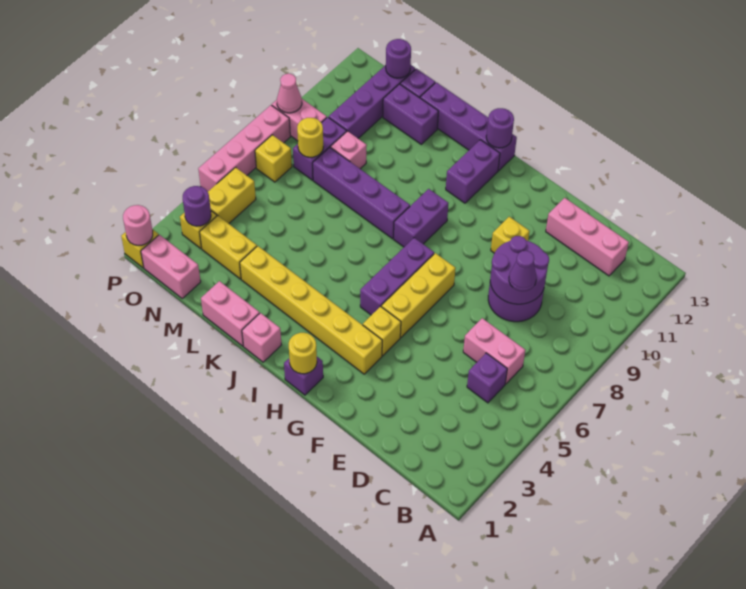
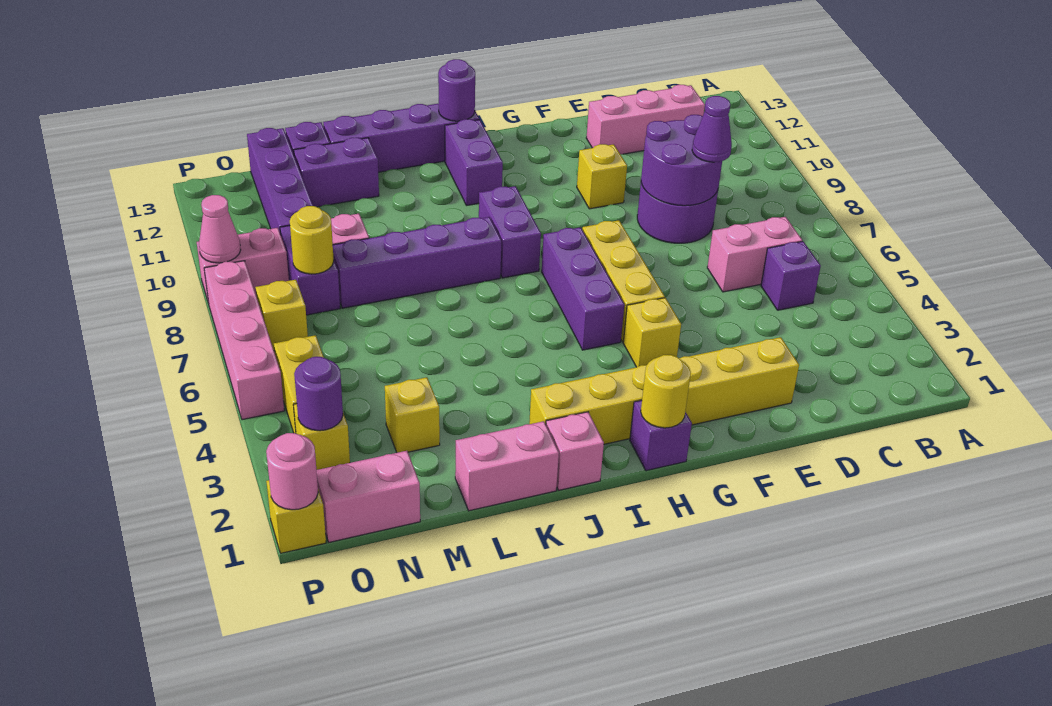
yellow 1x6 brick [240,246,382,374] -> yellow 1x6 brick moved to [529,337,799,444]
yellow 1x2 brick [200,216,257,279] -> yellow 1x1 brick [385,377,440,453]
purple 1x1 round brick [386,39,411,78] -> none

